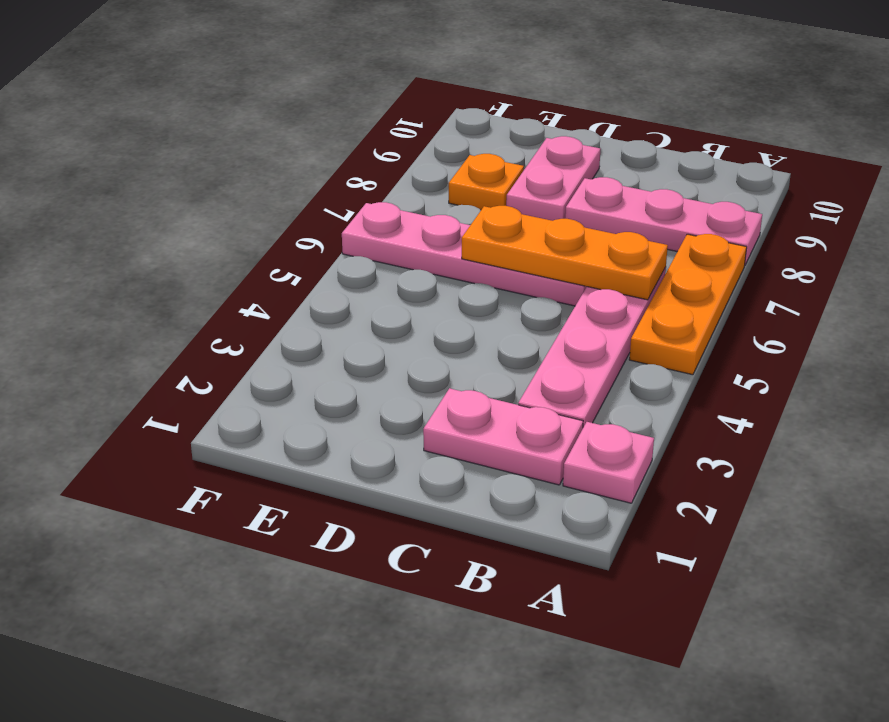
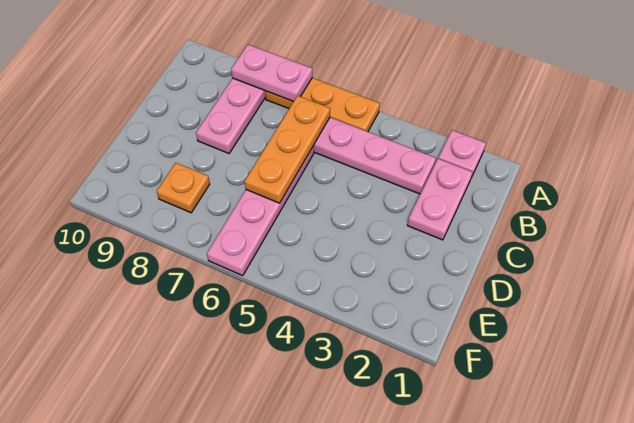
pink 1x2 plate [506,136,600,221] -> pink 1x2 plate moved to [231,45,312,101]

